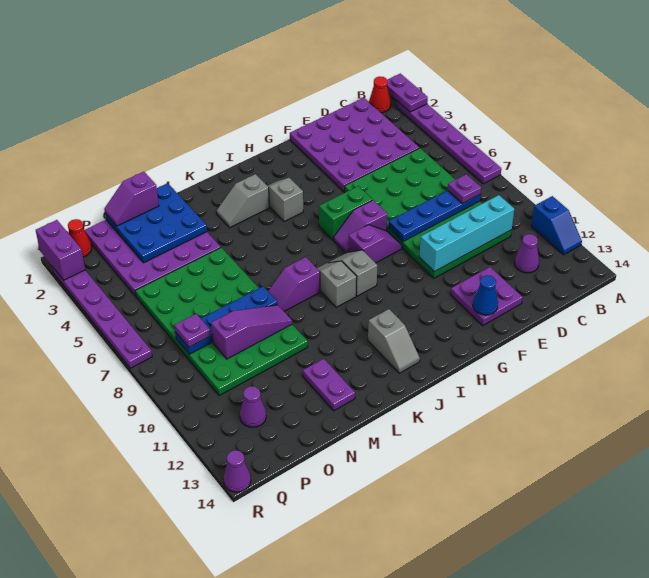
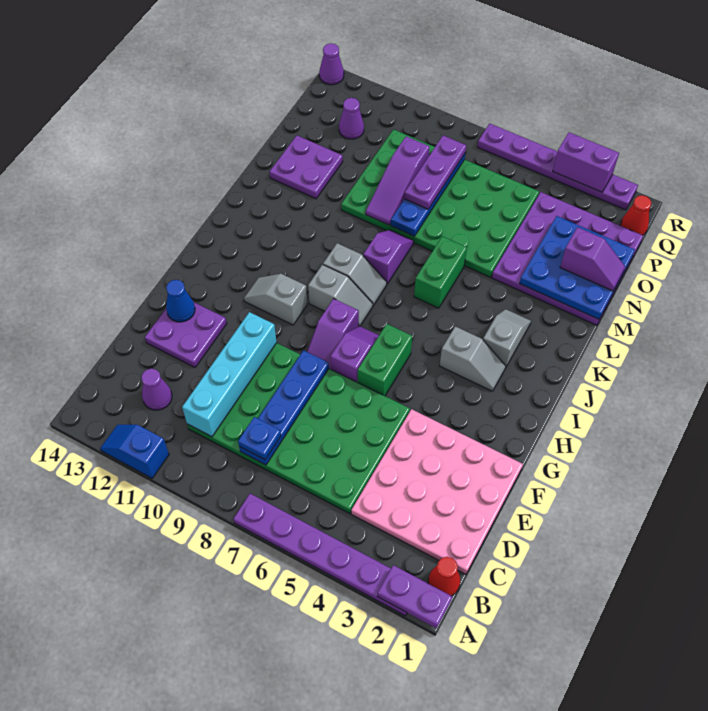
purple 4x4 plate [290,98,419,192] -> pink 4x4 plate [351,409,523,574]
purple 1x1 plate [448,174,481,204] -> blue 1x1 plate [238,417,281,460]
grey 1x2 slope [368,309,420,373] -> grey 1x2 slope moved to [244,274,307,325]
none -> green 1x2 brick [414,236,467,308]
purple 1x2 plate [303,359,355,411] -> purple 2x2 plate [270,136,343,199]
purple 1x2 slope [104,172,159,226] -> purple 1x2 slope turned to [560,227,625,291]
purple 1x1 plate [175,314,210,347] -> purple 1x3 plate [404,135,466,209]
purple 1x2 brick [36,220,85,280] -> purple 1x2 brick moved to [553,132,619,192]

